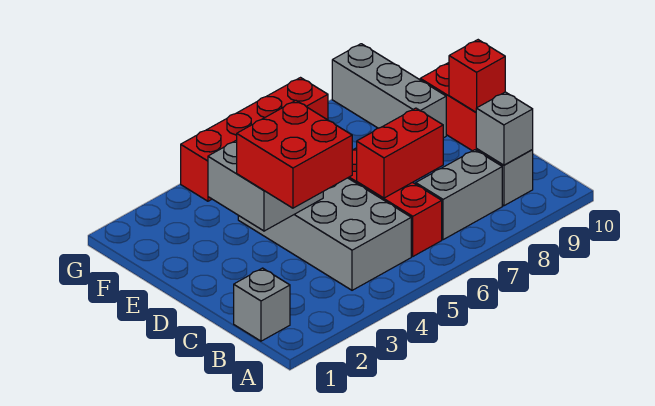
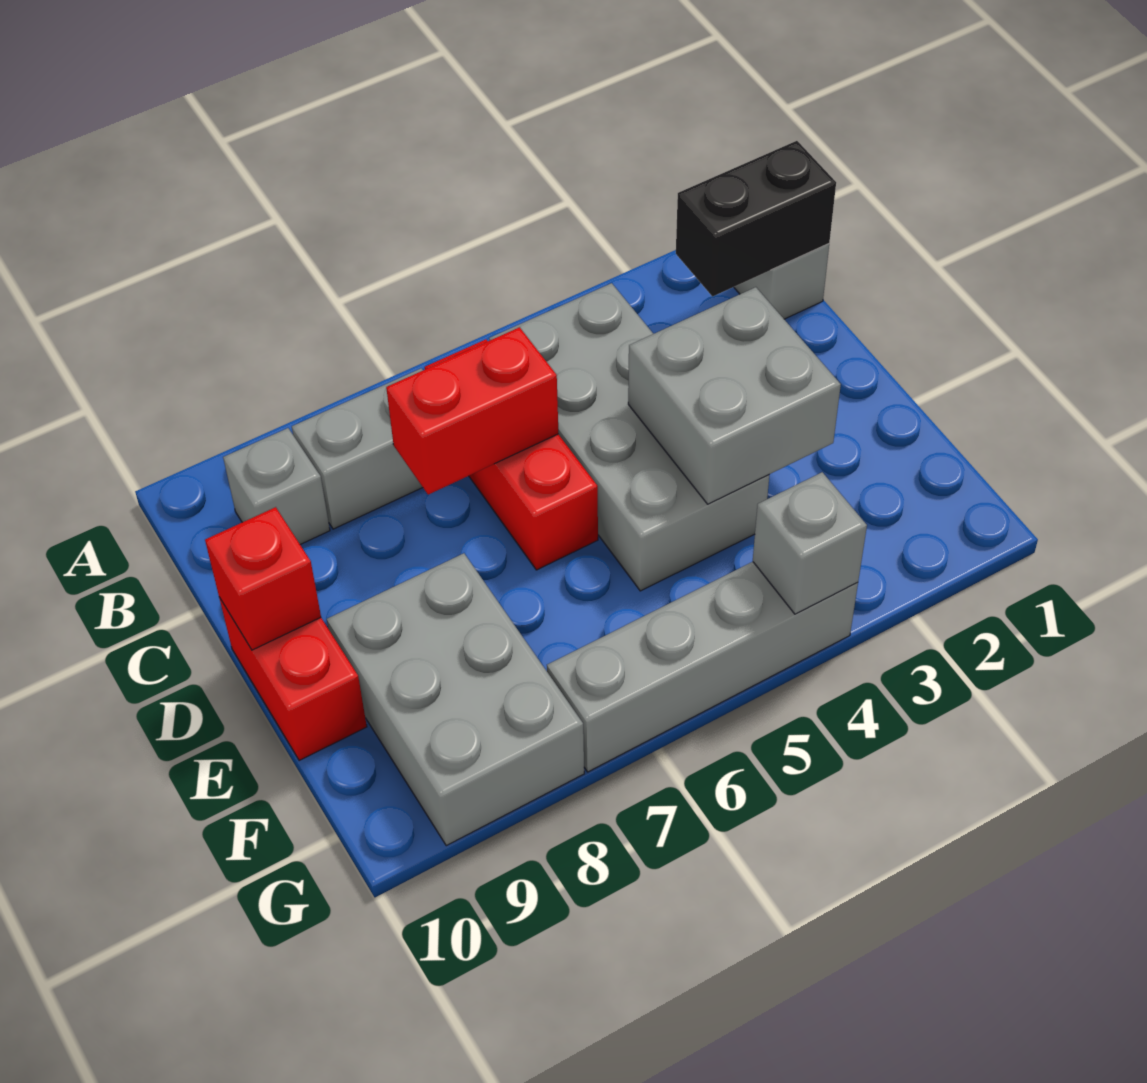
none -> black 1x2 brick [676,141,836,297]
grey 1x1 brick [476,92,533,165] -> grey 1x1 brick moved to [753,472,867,614]
red 2x2 brick [237,101,352,208] -> none
grey 1x3 brick [332,44,446,138] -> grey 2x3 brick [327,553,584,846]
red 1x4 brick [181,78,328,201] -> grey 1x4 brick [547,562,858,772]

